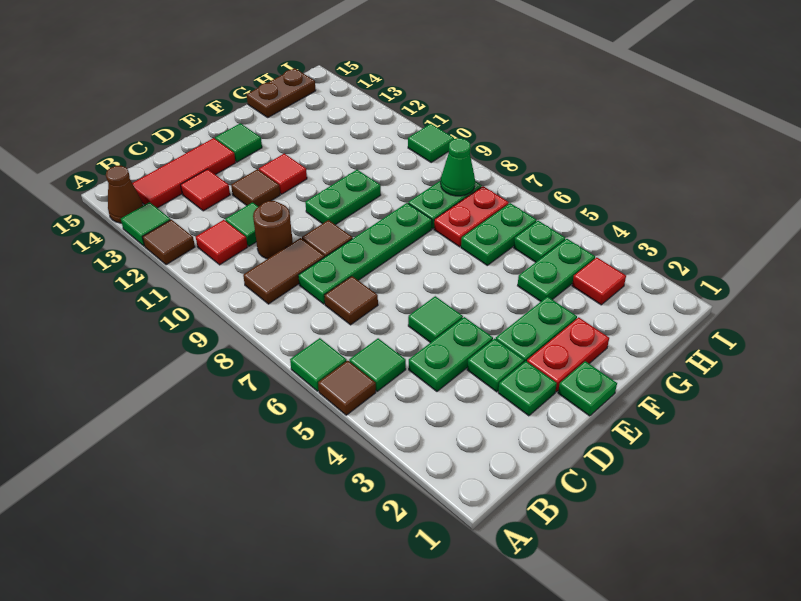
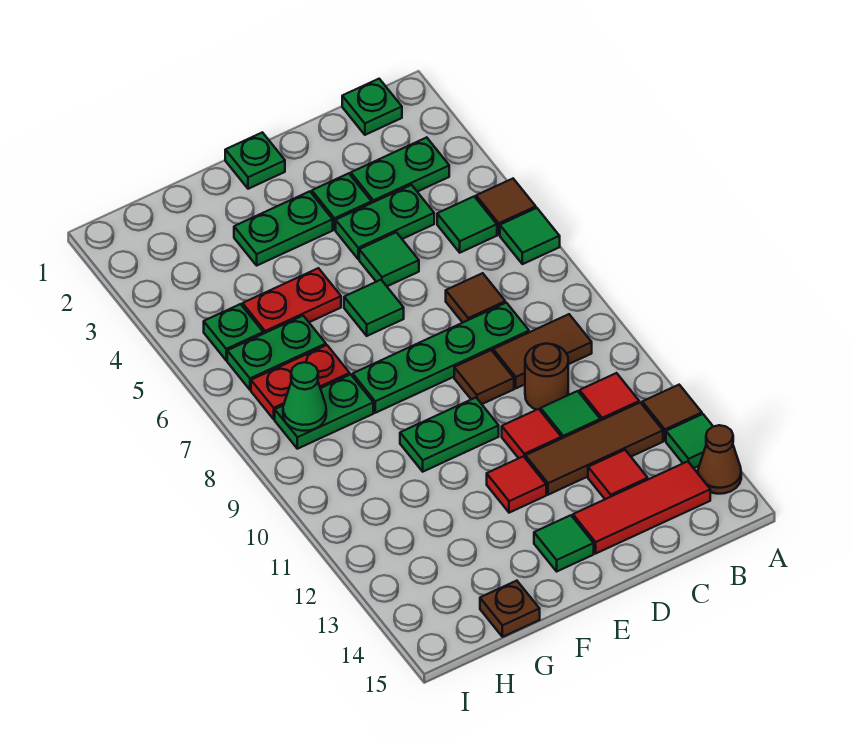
green 1x1 plate [498,361,557,416] -> green 1x1 plate moved to [342,79,402,135]
brown 1x1 tile [231,169,280,207] -> brown 1x3 tile [525,403,663,495]
red 1x2 plate [527,317,609,392] -> red 1x2 plate moved to [243,268,341,334]
green 1x2 plate [518,239,595,301] -> green 1x2 plate moved to [351,137,449,203]
brown 1x2 plate [247,68,316,117] -> brown 1x1 plate [480,581,540,637]
red 1x1 tile [572,257,626,305] -> red 1x1 tile moved to [502,409,561,458]
green 1x1 tile [408,124,454,162] -> green 1x1 tile moved to [344,280,404,336]

